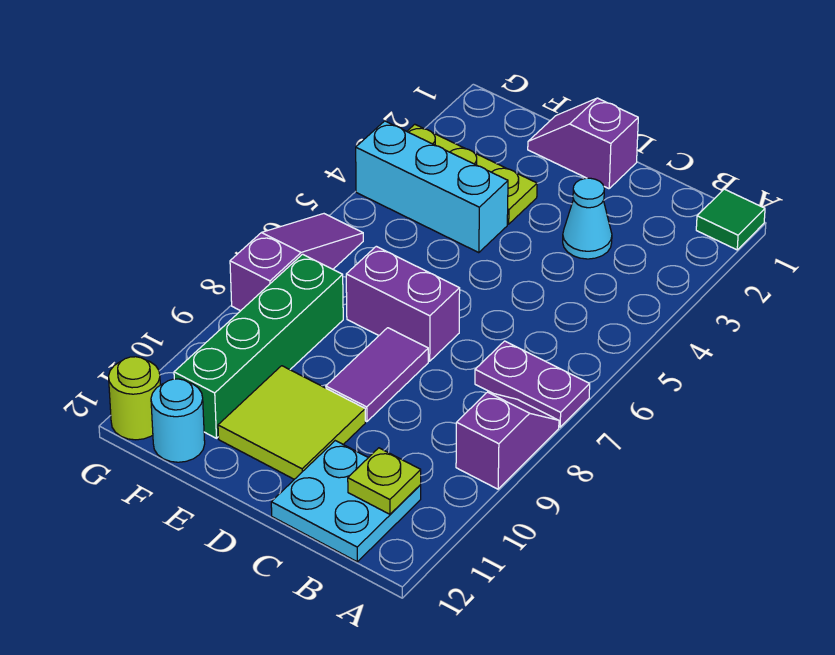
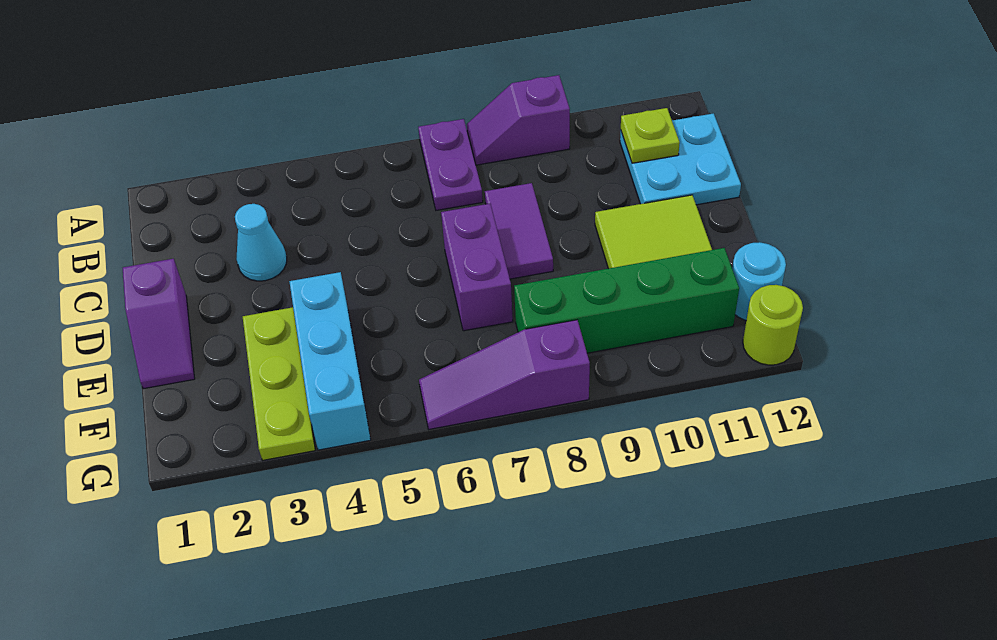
green 1x1 tile [696,189,765,250] -> none
purple 1x2 tile [326,328,428,422] -> purple 1x2 tile turned to [485,183,553,279]

